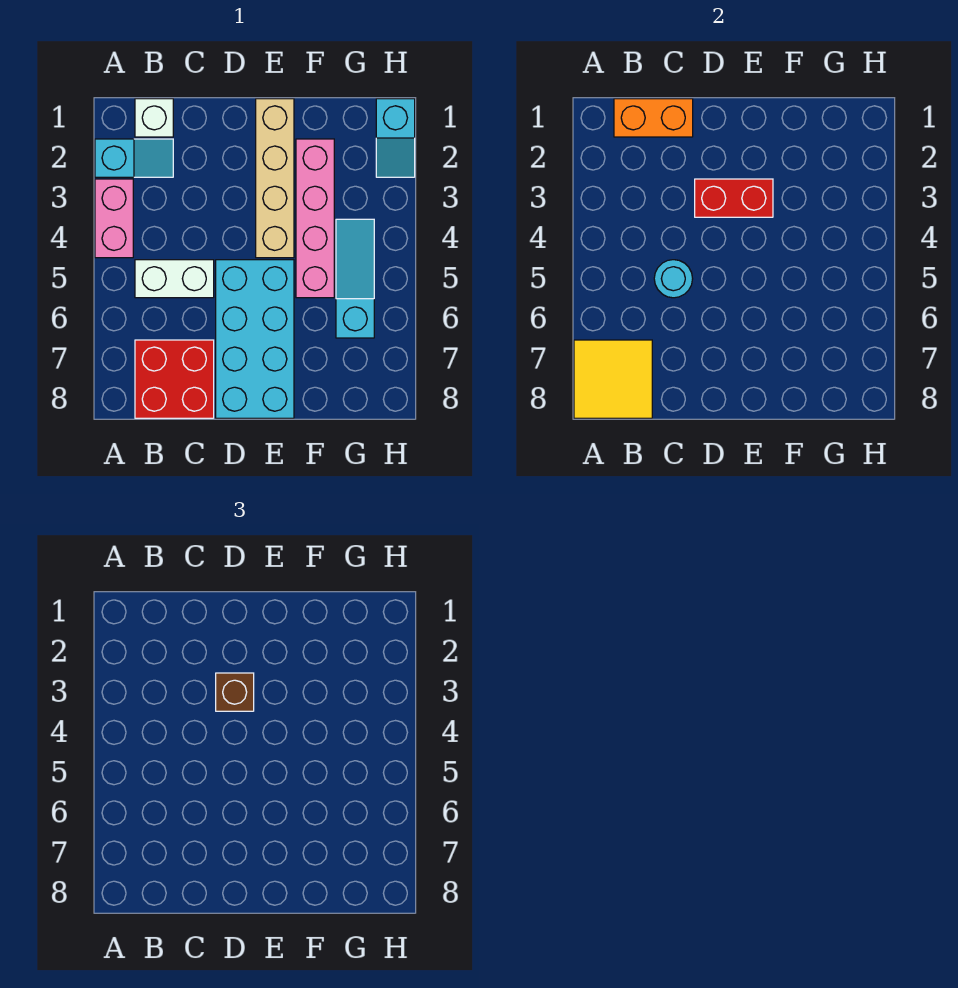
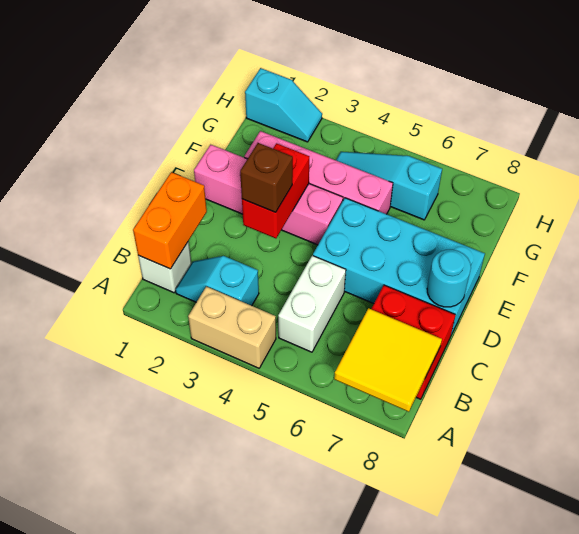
cyan 1x2 slope [95,139,173,177] -> cyan 1x2 slope turned to [175,256,259,306]
pink 1x2 brick [95,179,133,258] -> tan 1x2 brick [188,286,276,368]
cyan 1x1 round brick [654,260,693,298] -> cyan 1x1 round brick moved to [427,250,471,307]
tan 1x4 brick [256,99,294,258] -> pink 1x4 brick [194,145,343,245]

